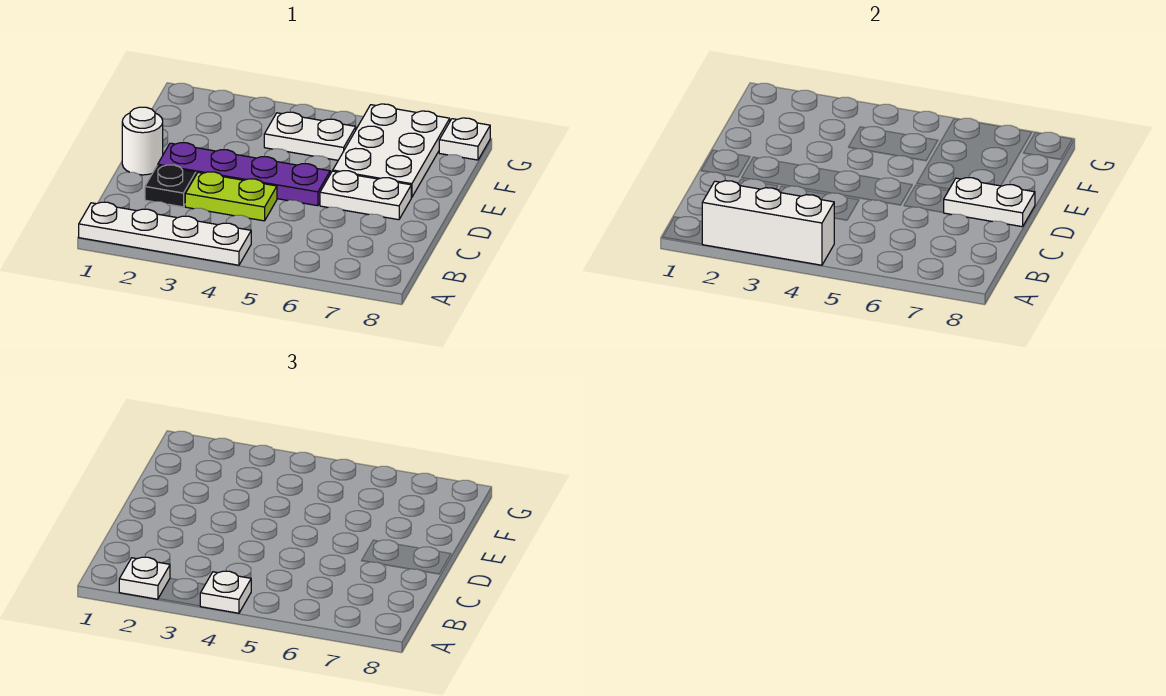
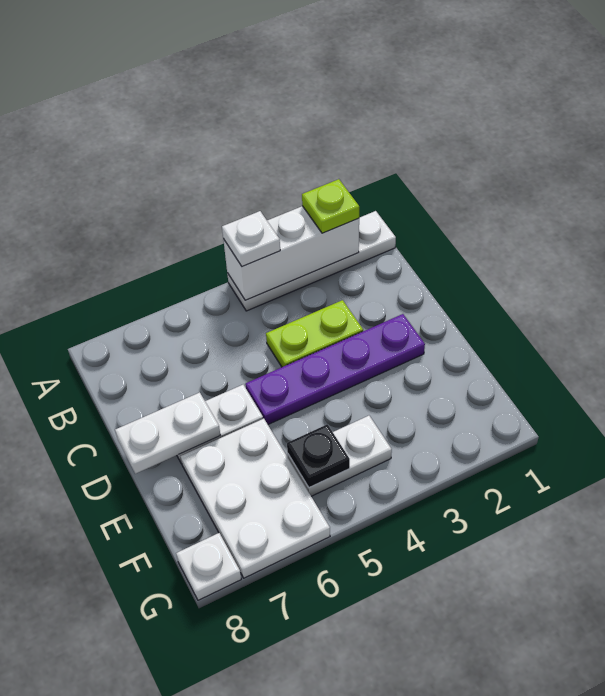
white 1x1 plate [119,557,170,599] -> lime 1x1 plate [302,179,359,233]
black 1x1 plate [145,165,196,207] -> black 1x1 plate moved to [287,424,350,488]
white 1x1 round brick [122,107,163,175] -> none

